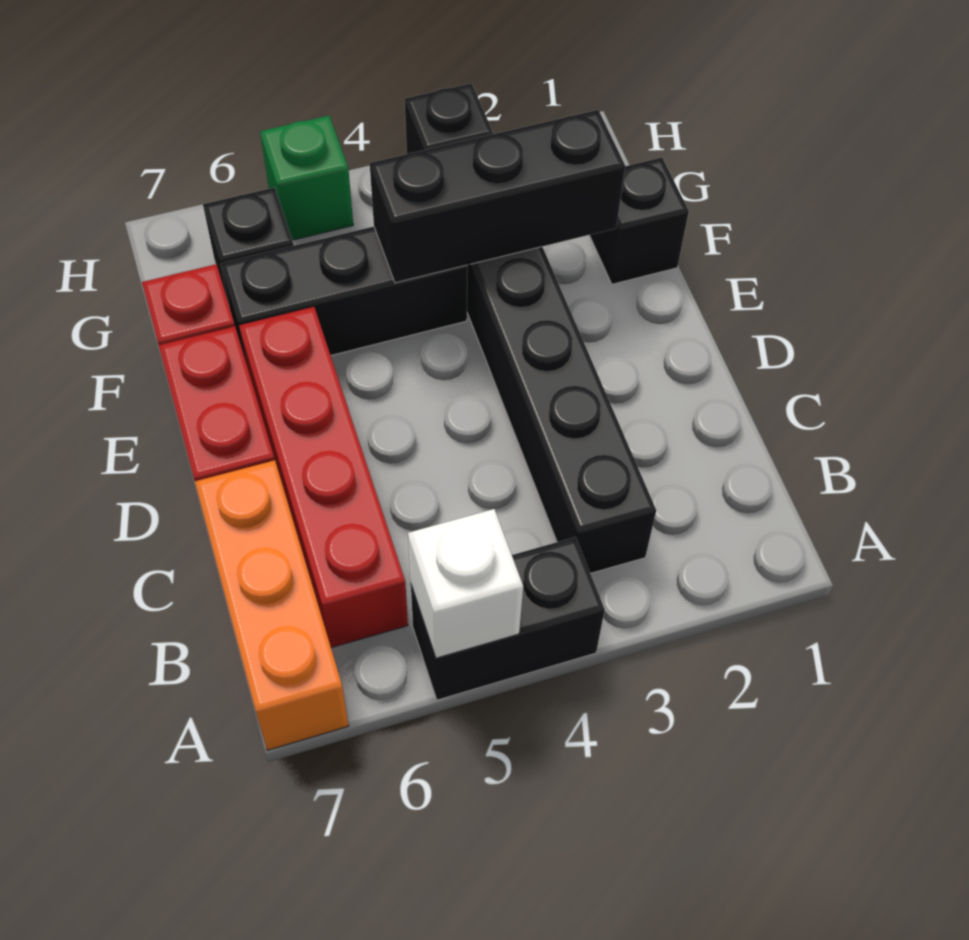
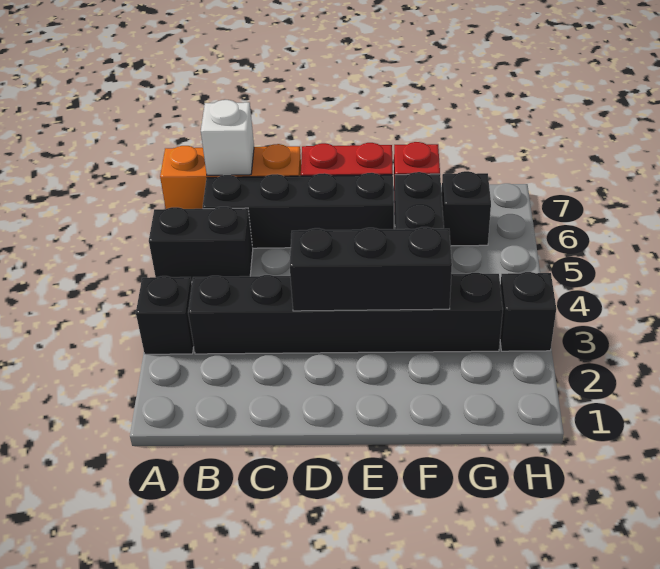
black 1x2 brick [411,537,605,700] -> black 1x2 brick turned to [149,207,253,282]
white 1x1 brick [408,509,523,658] -> white 1x1 brick moved to [201,100,254,175]
red 1x4 brick [239,307,408,648] -> black 1x4 brick [203,173,394,248]
black 1x1 brick [590,157,689,284] -> black 1x1 brick moved to [136,276,194,354]
black 1x3 brick [370,110,625,283] -> black 1x3 brick turned to [290,227,452,311]
green 1x1 brick [260,116,353,240] -> none

